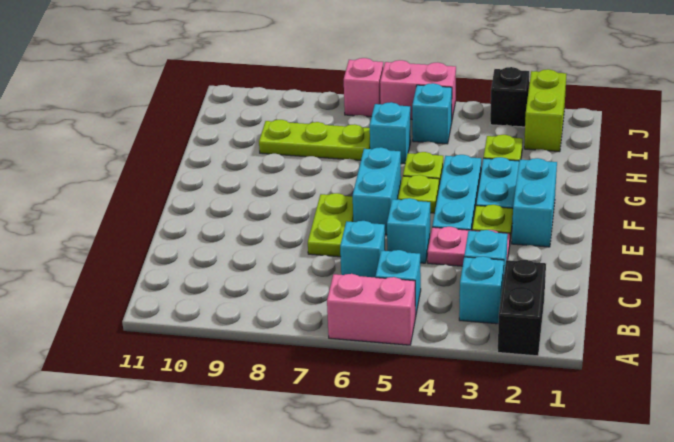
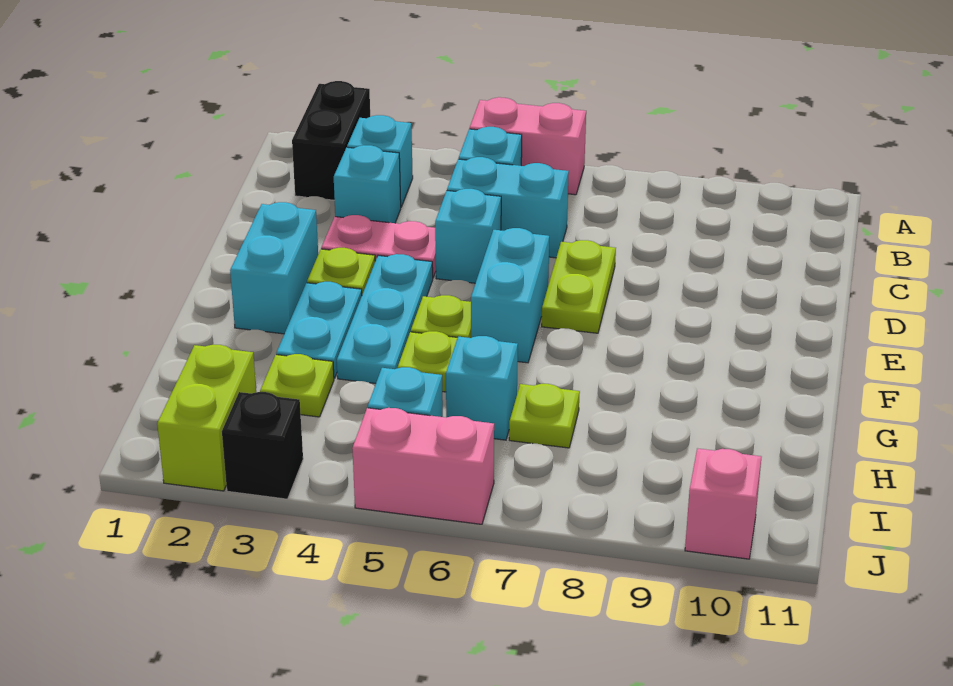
cyan 1x1 brick [340,221,385,277] -> cyan 1x2 brick [447,157,569,258]
lime 1x3 plate [259,120,370,160] -> lime 1x1 plate [509,384,580,448]
pink 1x1 brick [344,58,383,117] -> pink 1x1 brick moved to [685,448,761,559]

